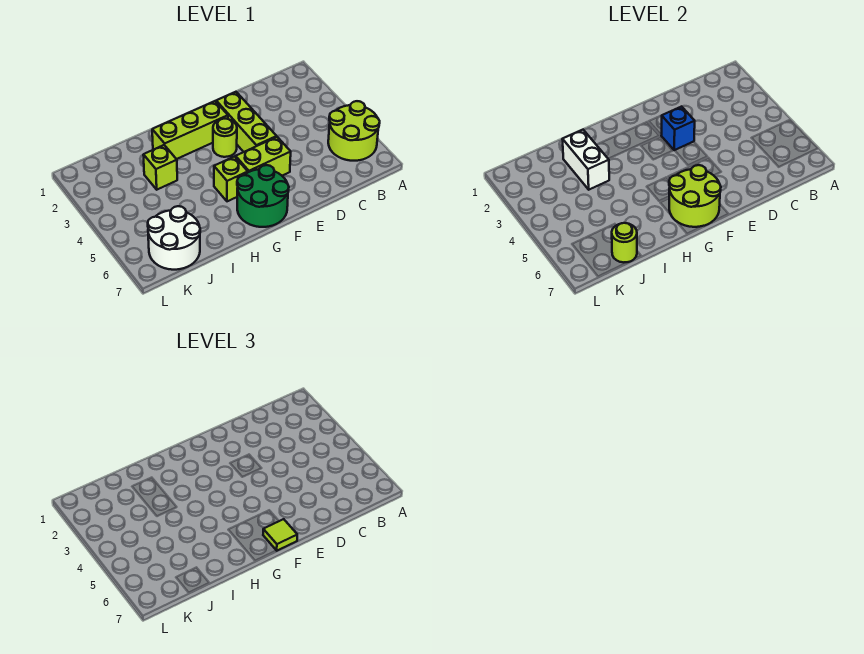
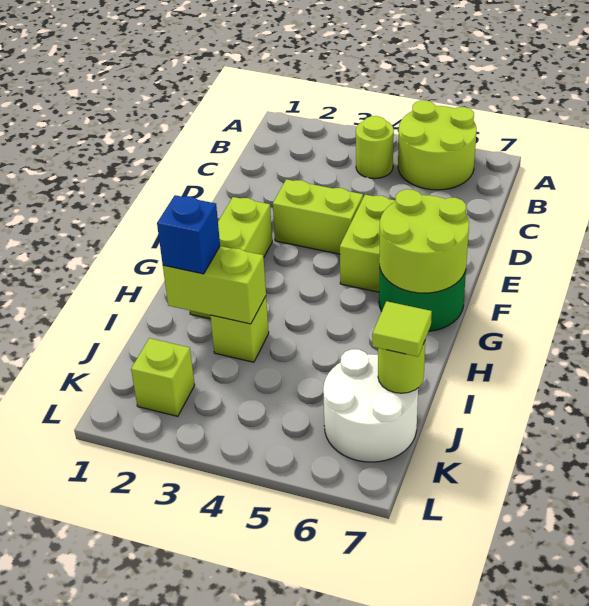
lime 1x3 brick [216,92,277,152] -> lime 1x2 brick [273,179,363,254]
blue 1x1 brick [661,106,695,150] -> blue 1x1 brick moved to [157,195,220,274]
lime 1x1 round brick [213,119,237,157] -> lime 1x1 round brick moved to [356,116,394,179]
lime 1x1 tile [263,519,297,551] -> lime 1x1 tile moved to [372,301,432,357]
lime 1x1 brick [214,157,248,201] -> lime 1x1 brick moved to [131,338,195,416]
white 1x2 brick [562,130,609,190] -> lime 1x2 brick [163,246,266,324]

